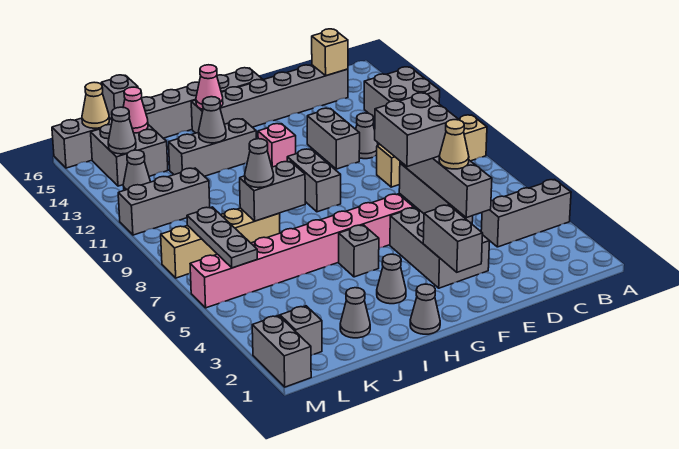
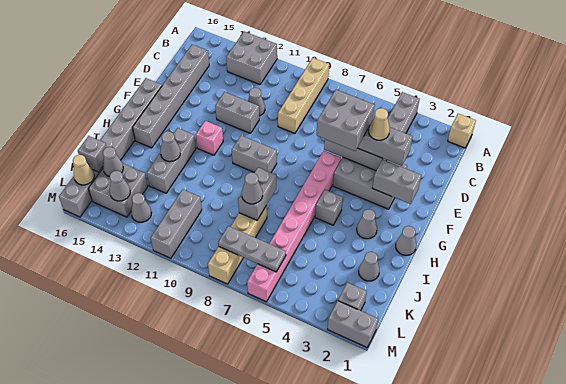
tan 1x1 brick [312,29,348,76] -> tan 1x1 brick moved to [448,114,476,148]
pink 1x1 cone [196,65,223,109] -> none
pink 1x1 cone [123,87,148,133] -> grey 1x1 cone [103,147,123,176]

